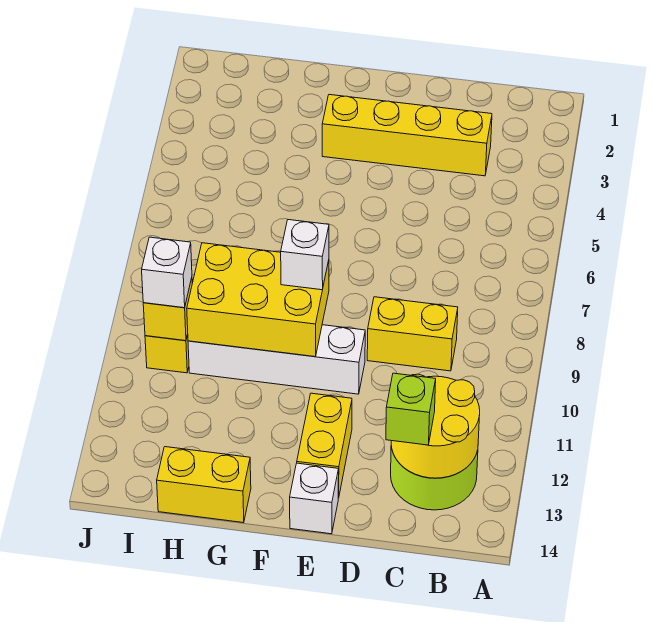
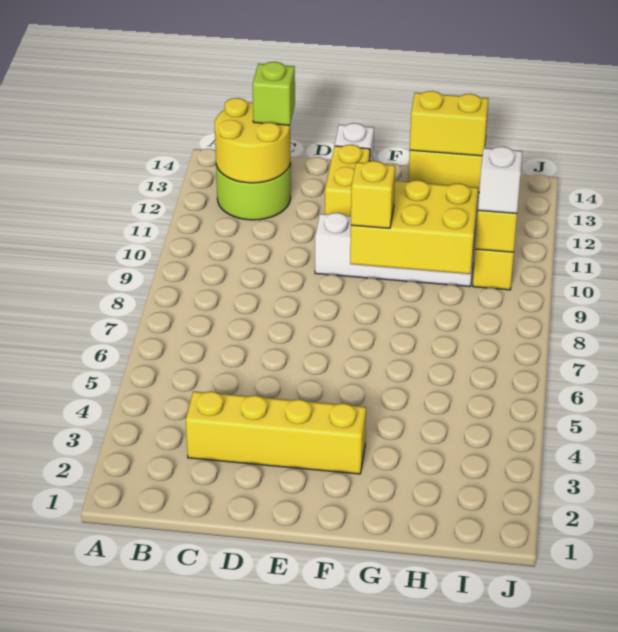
yellow 1x2 brick [367,297,458,371] -> yellow 1x2 brick moved to [410,91,489,156]
white 1x1 brick [281,220,329,290] -> yellow 1x1 brick [351,161,395,228]

